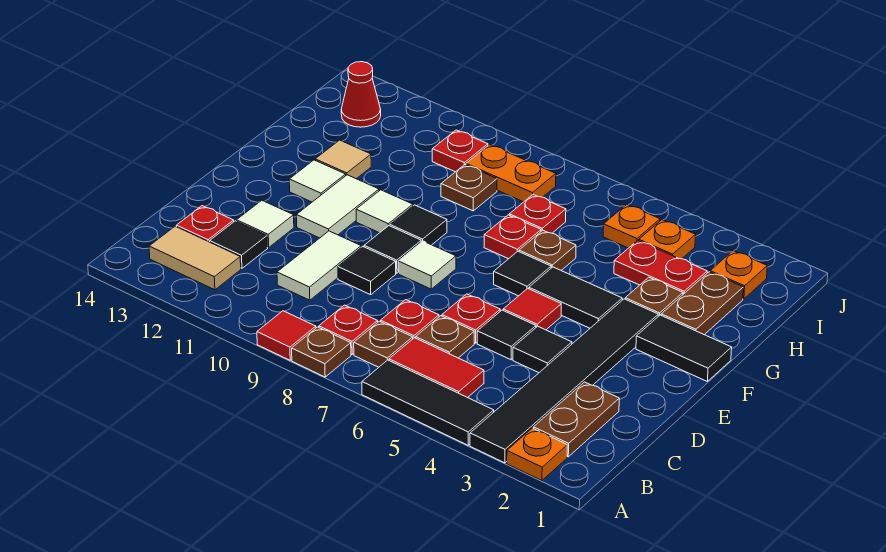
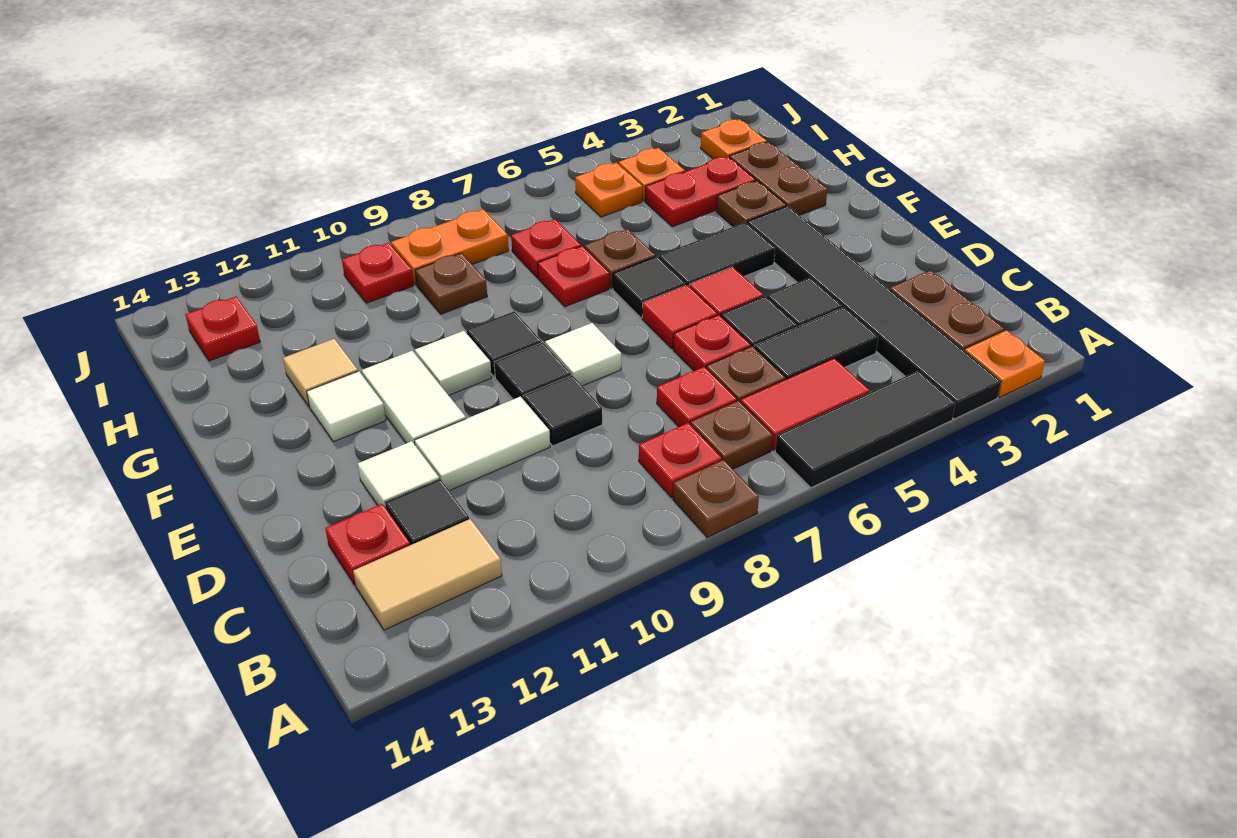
red 1x1 tile [257,311,316,360] -> red 1x1 tile moved to [642,285,717,349]
white 1x2 tile [277,231,361,300] -> white 1x2 tile turned to [415,397,550,491]
black 1x2 tile [636,315,732,381] -> black 1x2 tile moved to [754,307,878,380]
red 1x1 cone [341,62,381,127] -> red 1x1 plate [185,297,260,361]

